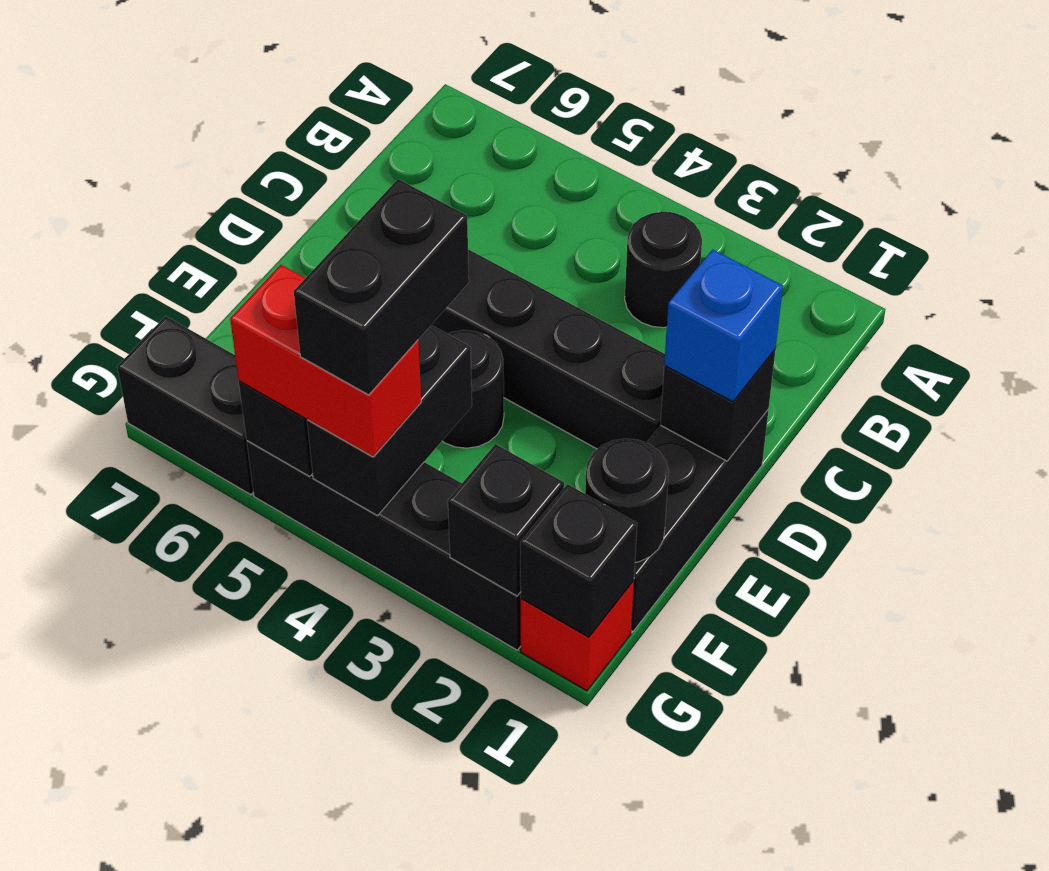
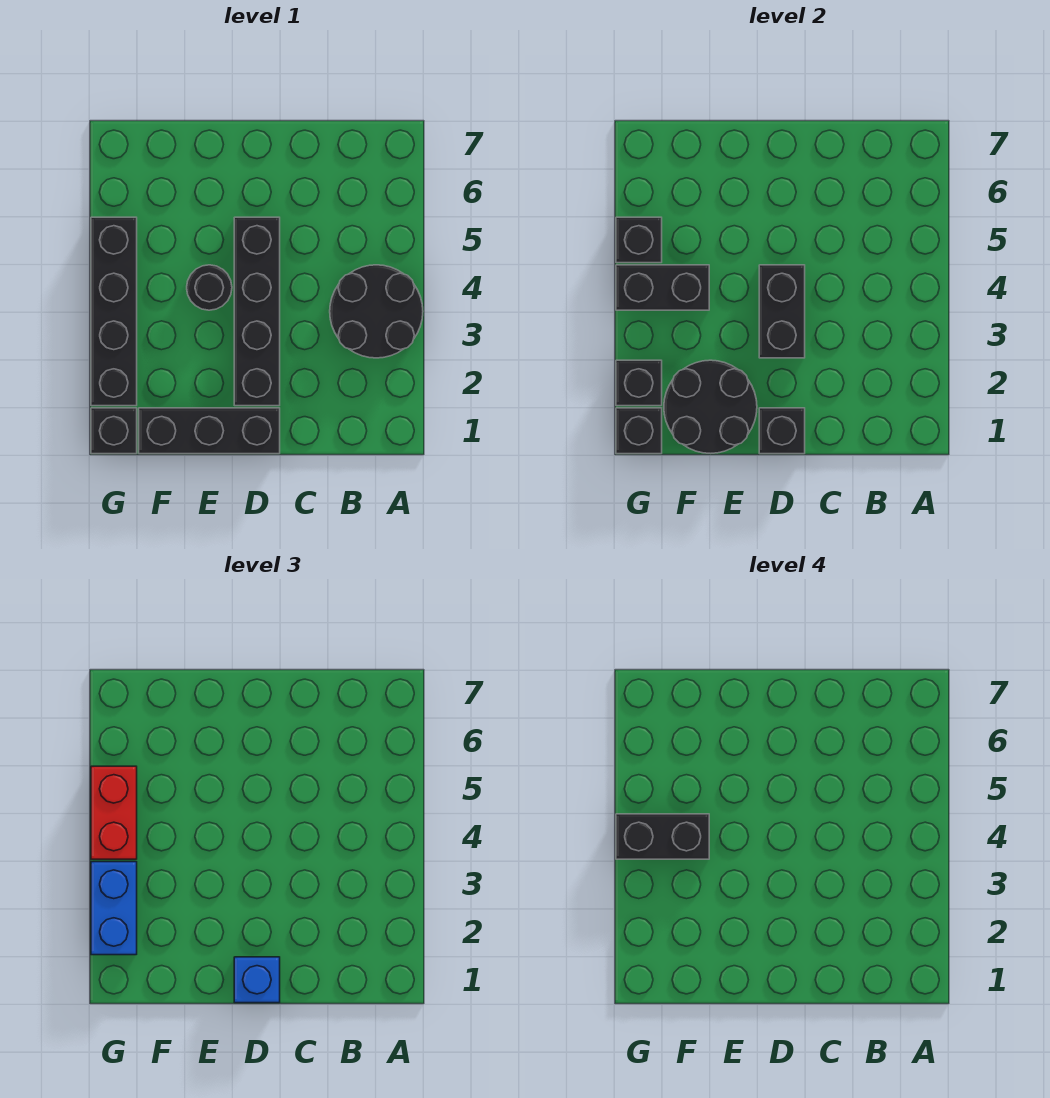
black 1x1 round brick [625,212,702,328] -> black 2x2 round brick [330,265,423,358]
black 1x1 round brick [585,439,669,562] -> black 2x2 round brick [664,360,757,453]
red 1x1 brick [521,581,634,691] -> black 1x1 brick [91,408,137,454]
none -> blue 1x2 brick [91,862,137,955]
black 1x2 brick [117,316,253,495] -> black 1x2 brick moved to [759,265,805,358]

